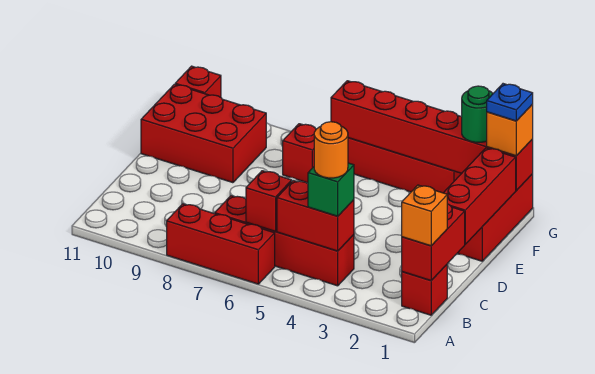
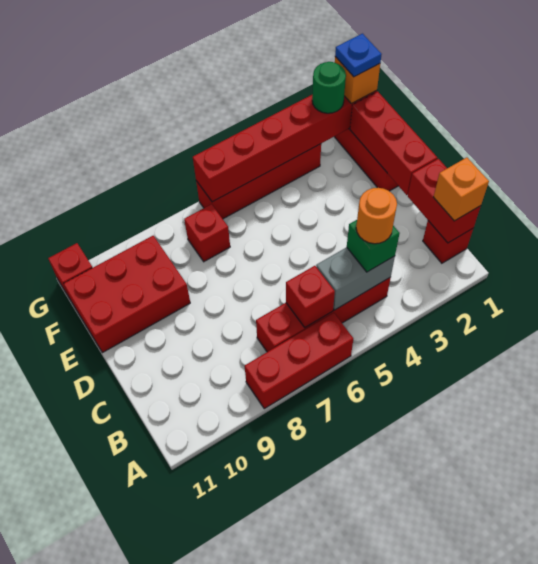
red 1x2 brick [277,180,354,251] -> grey 1x2 brick [316,247,395,310]

